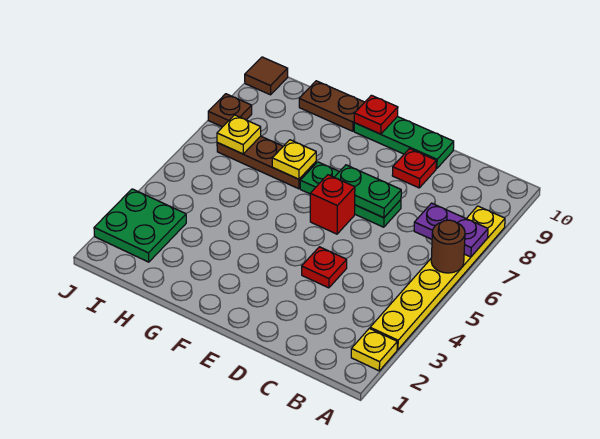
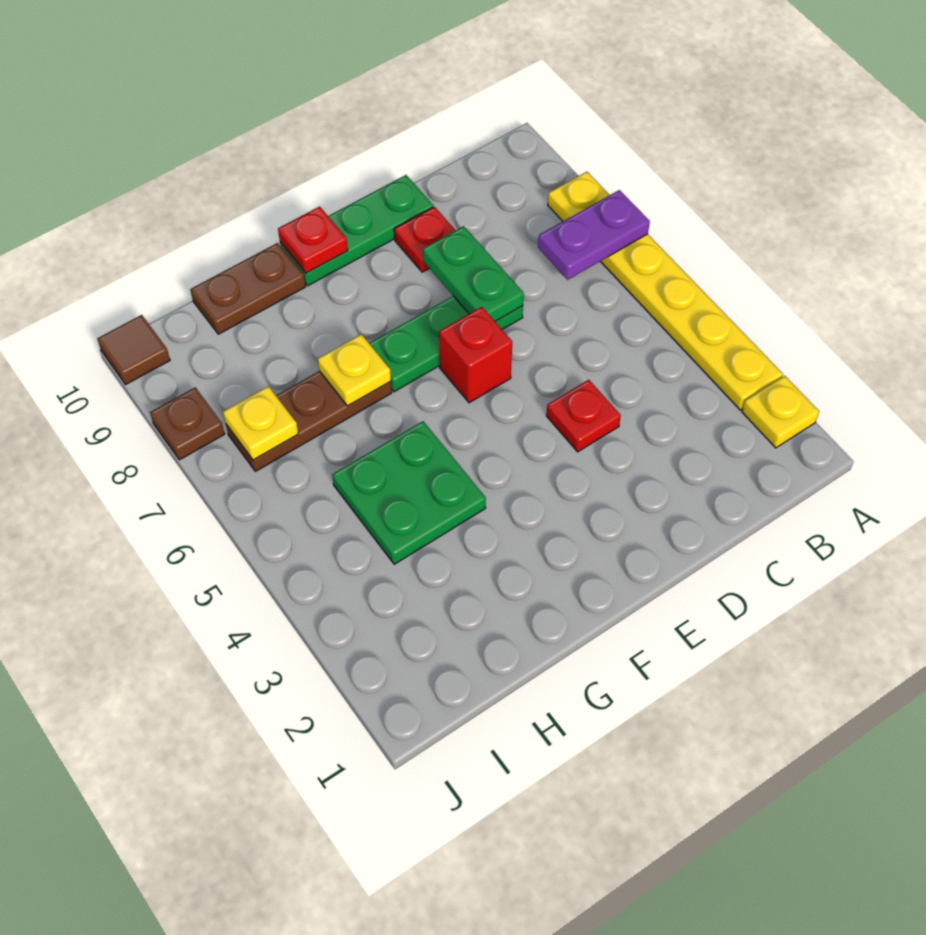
brown 1x1 round brick [431,220,465,273] -> none
green 1x2 plate [334,165,401,218] -> green 1x2 plate turned to [423,226,524,321]
green 2x2 plate [94,189,186,262] -> green 2x2 plate moved to [332,421,486,564]

